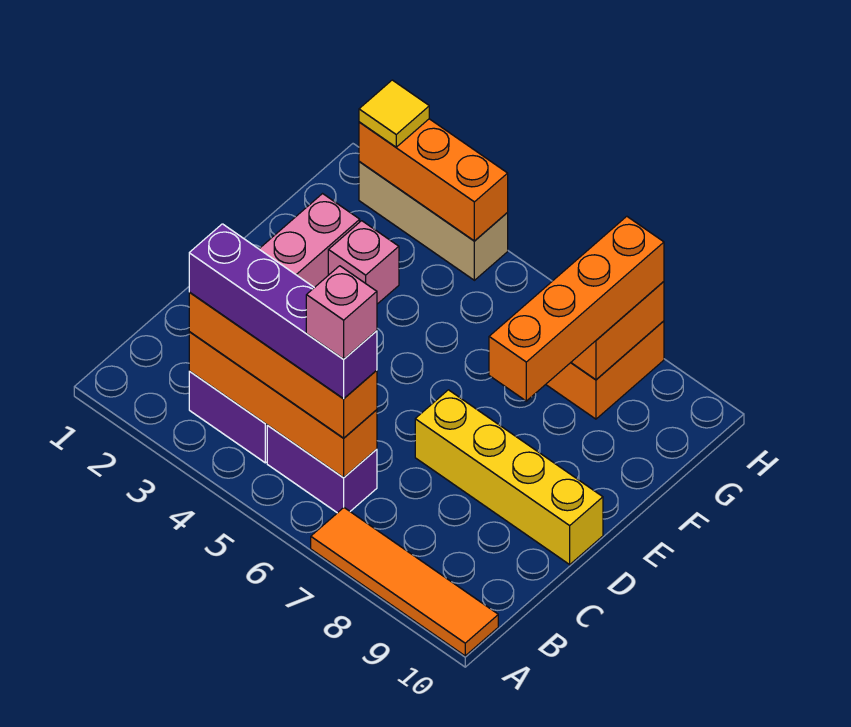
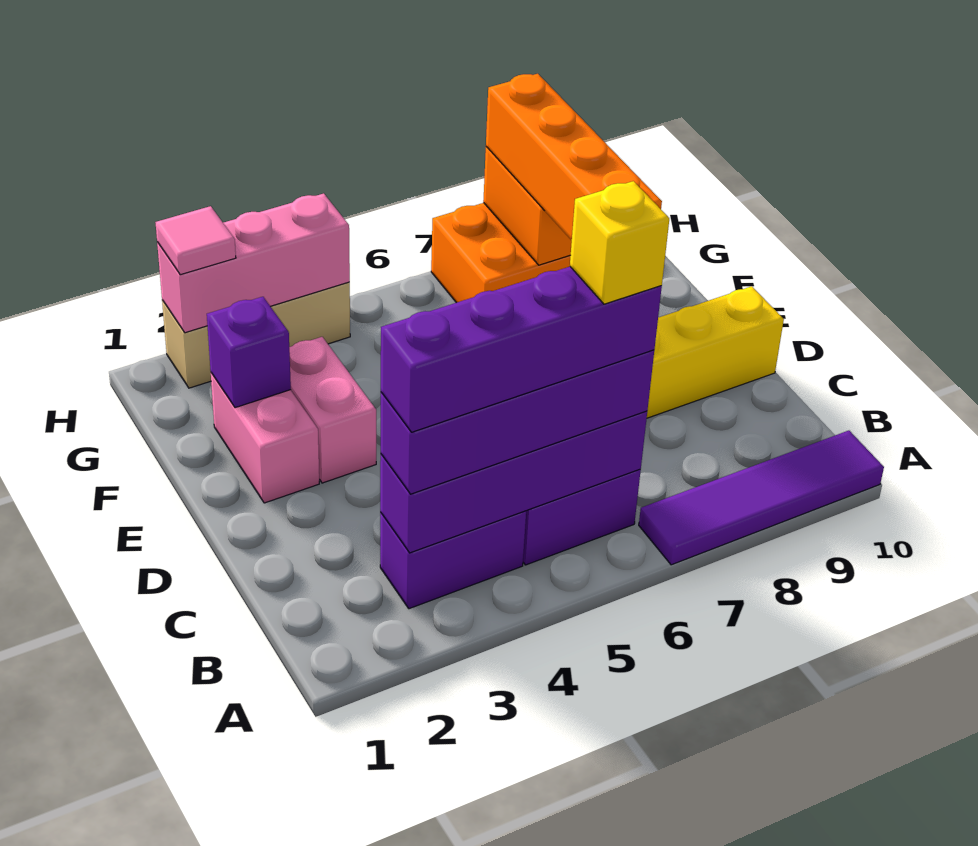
orange 1x4 tile [311,508,498,656] -> purple 1x4 tile [639,431,884,565]
orange 1x4 brick [189,332,377,477] -> purple 1x4 brick [380,411,647,553]
orange 1x4 brick [189,292,377,438] -> purple 1x4 brick [381,350,654,494]
pink 1x1 brick [306,266,377,359] -> yellow 1x1 brick [570,181,669,304]
none -> purple 1x1 brick [207,297,291,408]
pink 1x1 brick [328,221,399,304] -> pink 1x2 brick [289,337,376,483]
orange 1x3 brick [359,119,508,241] -> pink 1x3 brick [157,193,350,333]
yellow 1x1 tile [359,80,429,147] -> pink 1x1 tile [155,206,236,275]

